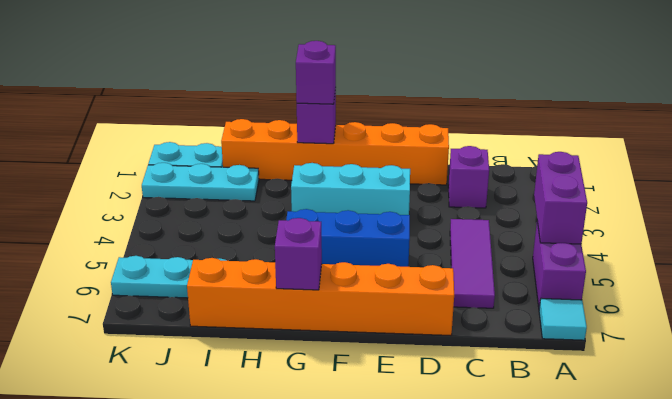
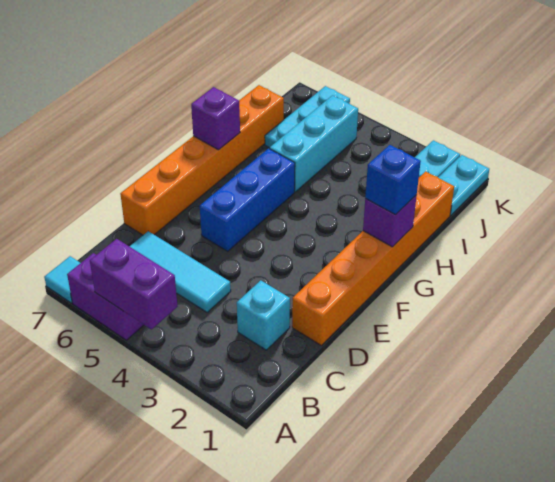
purple 1x1 brick [448,146,489,208] -> cyan 1x1 brick [237,280,290,350]
purple 1x3 tile [450,219,495,308] -> cyan 1x3 tile [129,231,231,312]
cyan 1x3 brick [291,163,410,215] -> cyan 1x3 brick moved to [270,95,358,192]
purple 1x1 brick [296,41,336,104] -> blue 1x1 brick [365,145,421,215]

